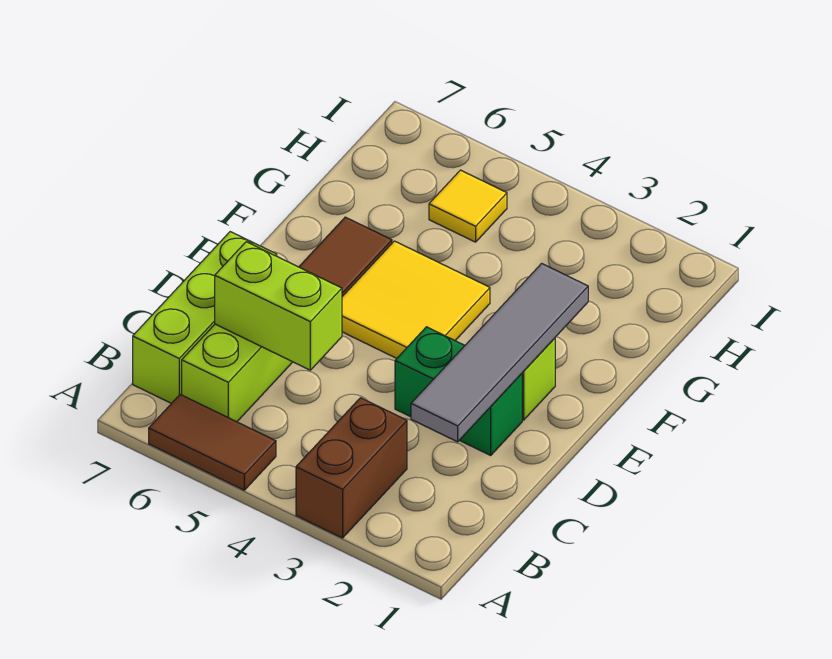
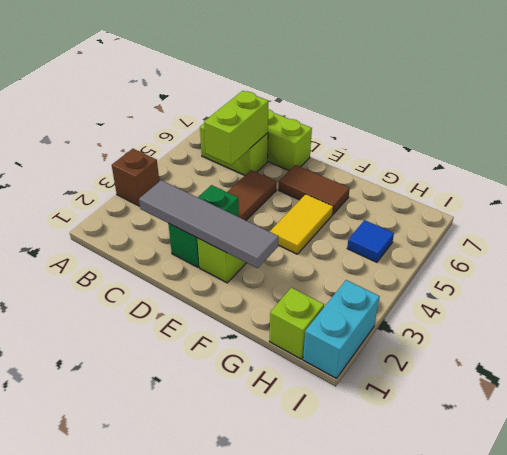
brown 1x2 brick [296,398,407,538] -> brown 1x1 brick [112,149,159,206]
brown 1x2 tile [149,395,276,490] -> brown 1x2 tile moved to [228,170,277,220]
yellow 2x2 tile [342,241,490,358] -> yellow 1x2 tile [270,194,333,254]
none -> lime 1x1 brick [269,288,324,359]
yellow 1x1 tile [429,170,507,242] -> blue 1x1 tile [347,220,394,262]
none -> cyan 1x2 brick [303,280,380,378]

